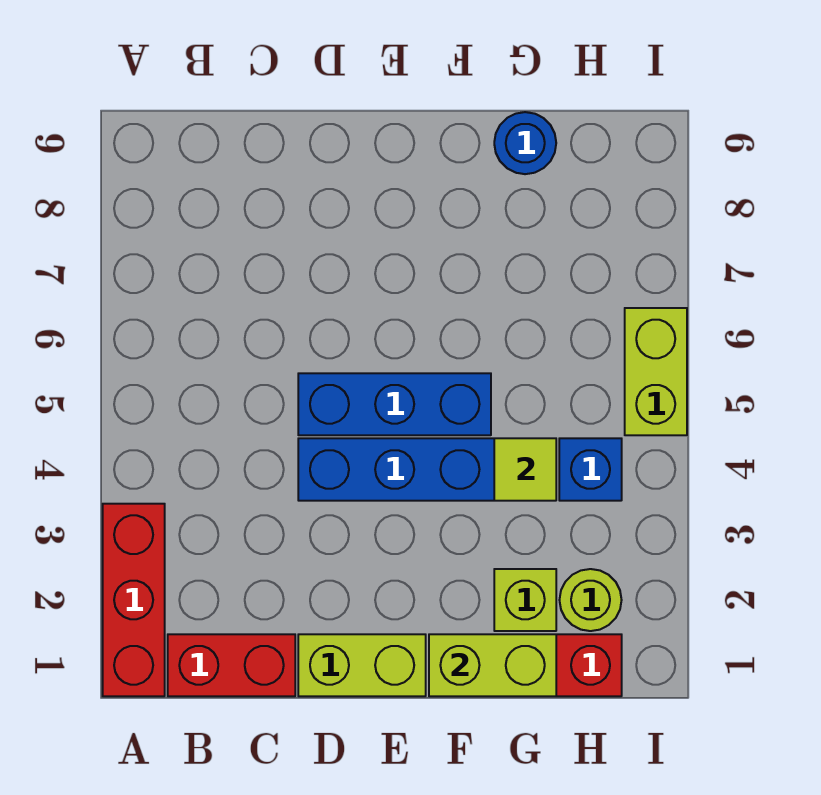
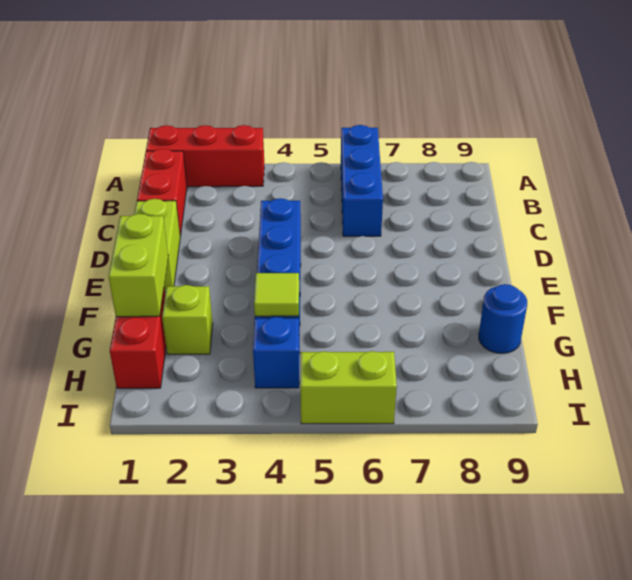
blue 1x3 brick [298,373,491,435] -> blue 1x3 brick moved to [341,125,383,236]
lime 1x1 round brick [560,569,622,631] -> none

